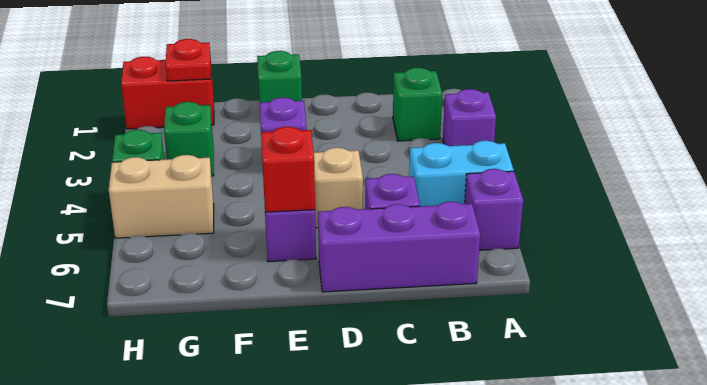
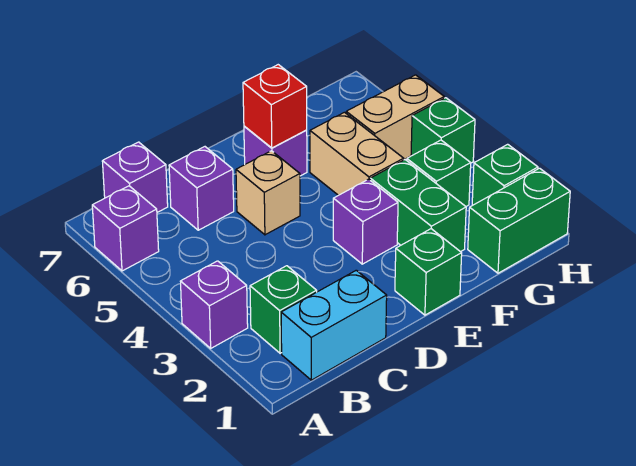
cyan 1x2 brick [409,141,514,206] -> cyan 1x2 brick moved to [281,270,387,380]
purple 1x3 brick [318,201,480,292] -> purple 1x1 brick [102,142,168,212]
none -> green 1x2 brick [370,160,466,252]
none -> tan 1x2 brick [310,112,404,195]
red 1x2 brick [121,57,214,129] -> green 1x2 brick [468,168,570,273]
red 1x1 plate [165,39,211,81] -> none
none -> green 1x1 brick [472,144,538,205]

